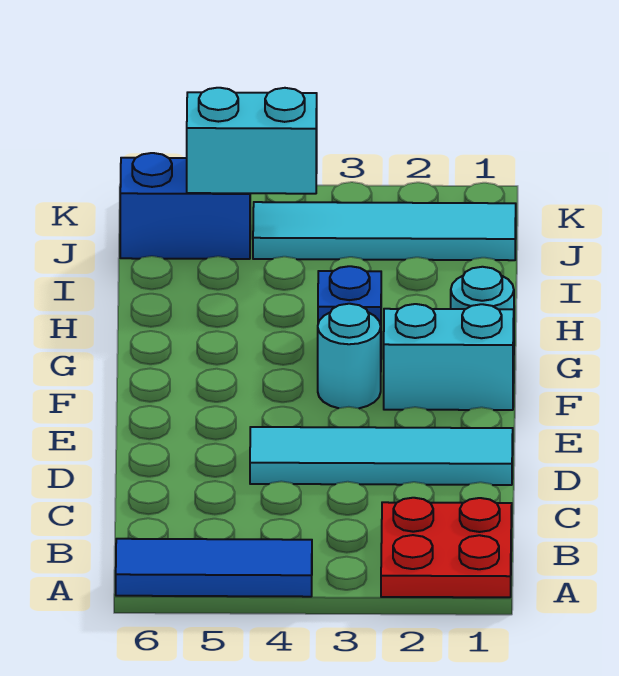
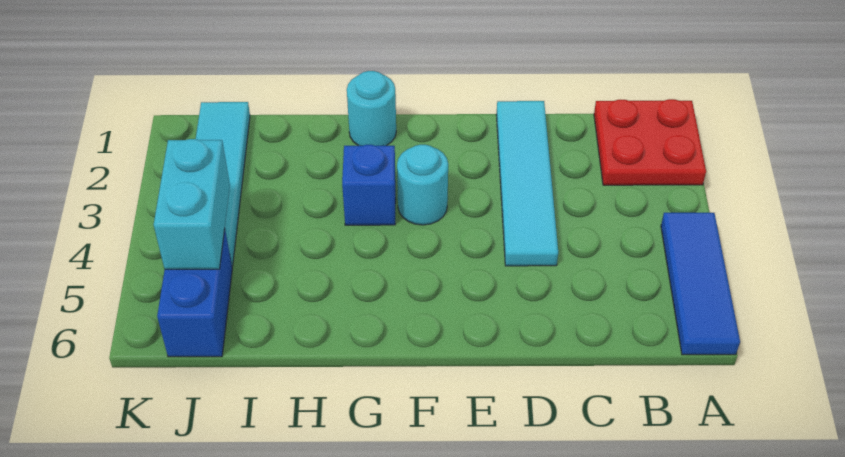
cyan 1x2 brick [384,304,514,410] -> none

